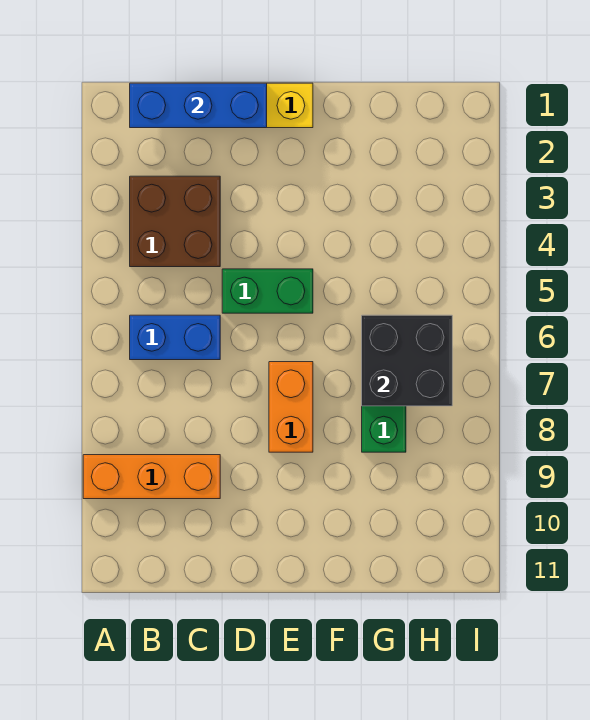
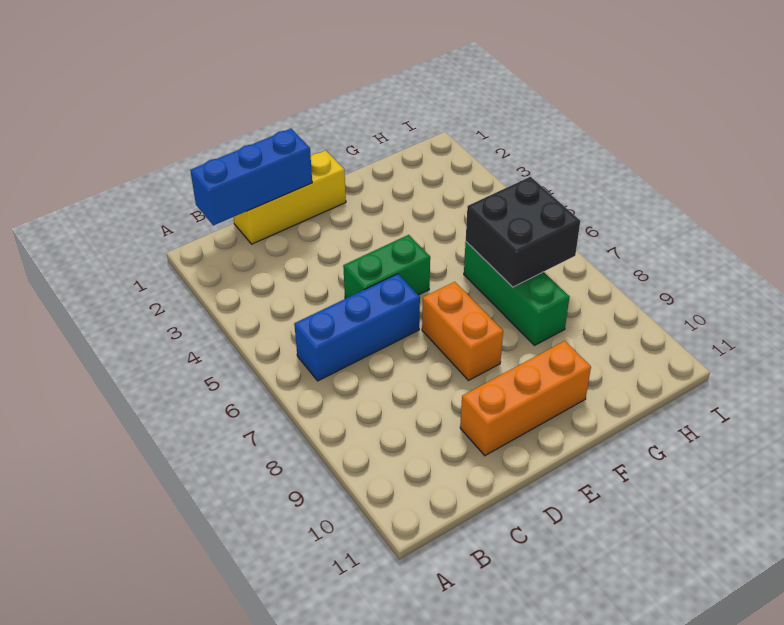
orange 1x3 brick [83,455,220,499] -> orange 1x3 brick moved to [460,341,591,456]
brown 2x2 brick [130,176,220,267] -> none
blue 1x2 brick [130,315,220,360] -> blue 1x3 brick [294,274,420,381]

